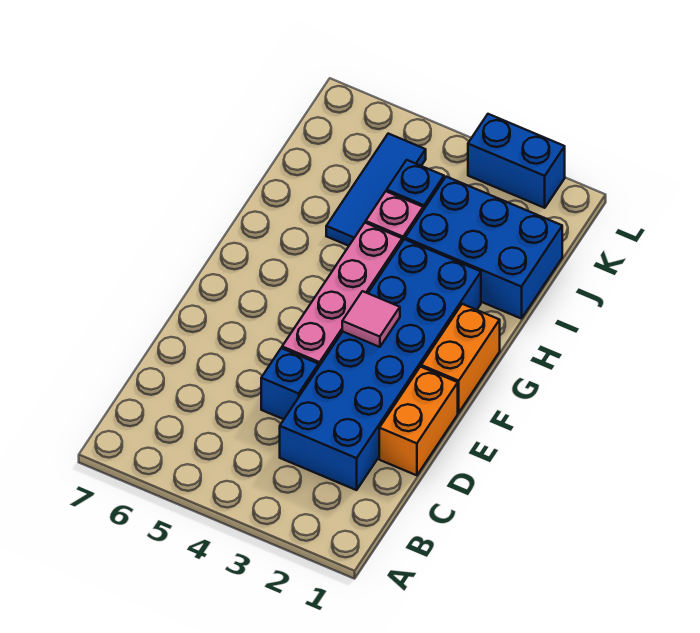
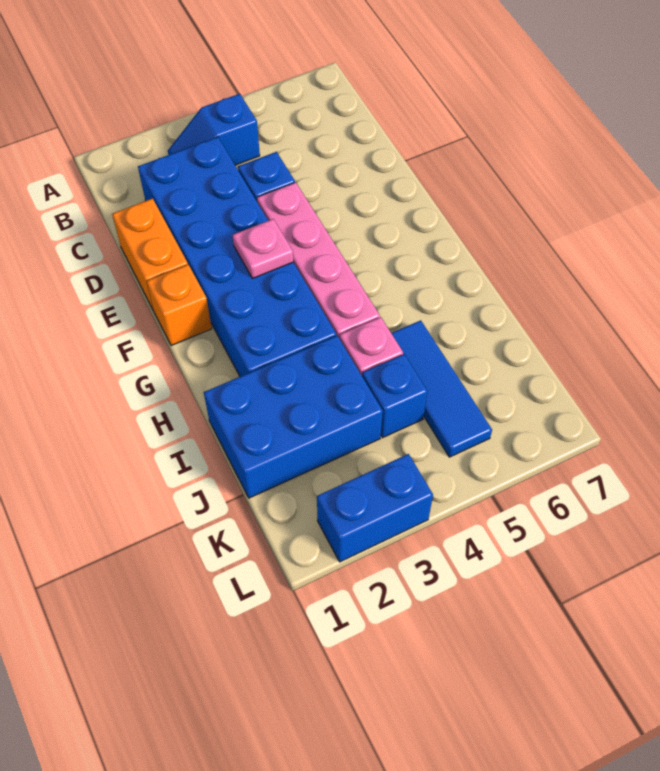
none -> blue 1x2 slope [168,94,260,165]
orange 1x2 brick [421,304,500,413] -> orange 1x1 brick [147,265,212,346]
pink 1x1 tile [342,291,400,347] -> pink 1x1 plate [233,219,293,278]

